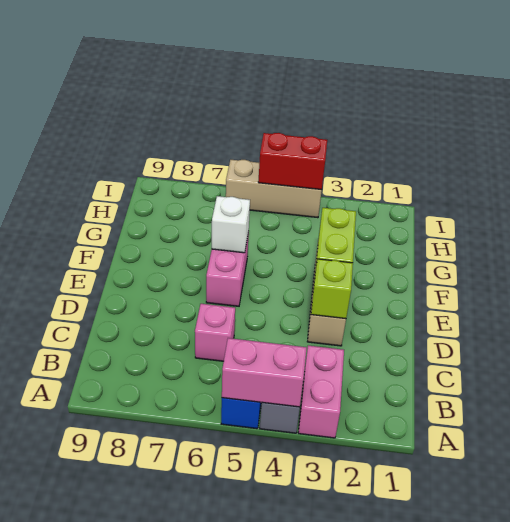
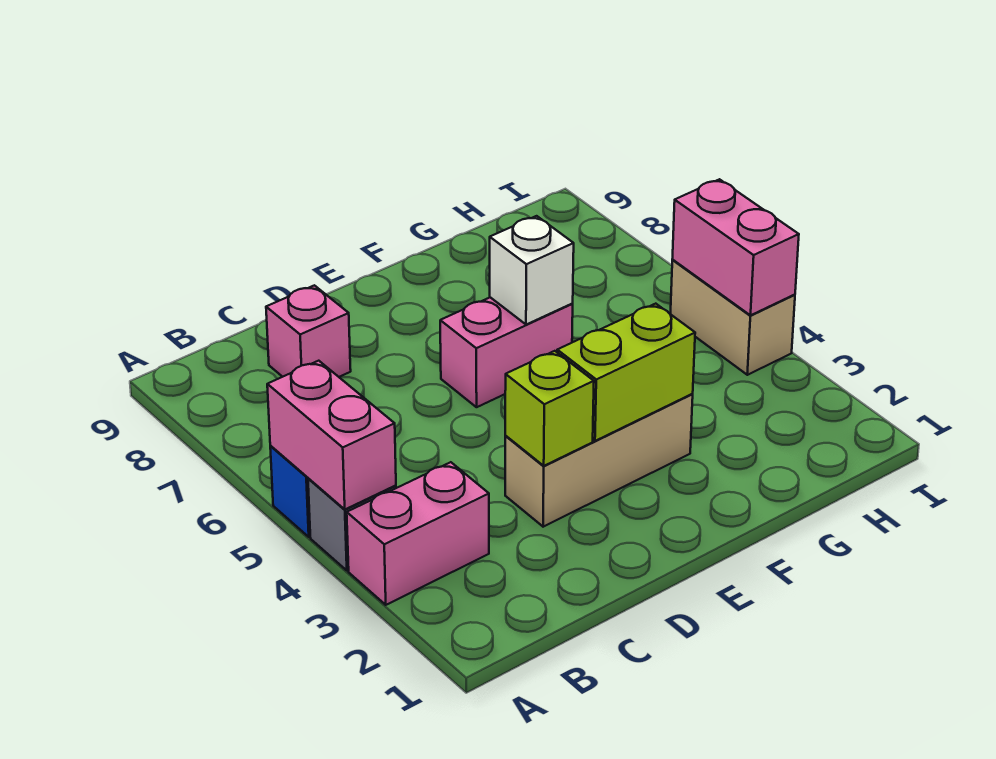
pink 1x1 brick [195,304,235,361] -> pink 1x1 brick moved to [266,285,351,377]
tan 1x3 brick [226,160,322,218] -> tan 1x2 brick [671,260,795,375]
red 1x2 brick [258,133,327,190] -> pink 1x2 brick [673,179,799,315]

